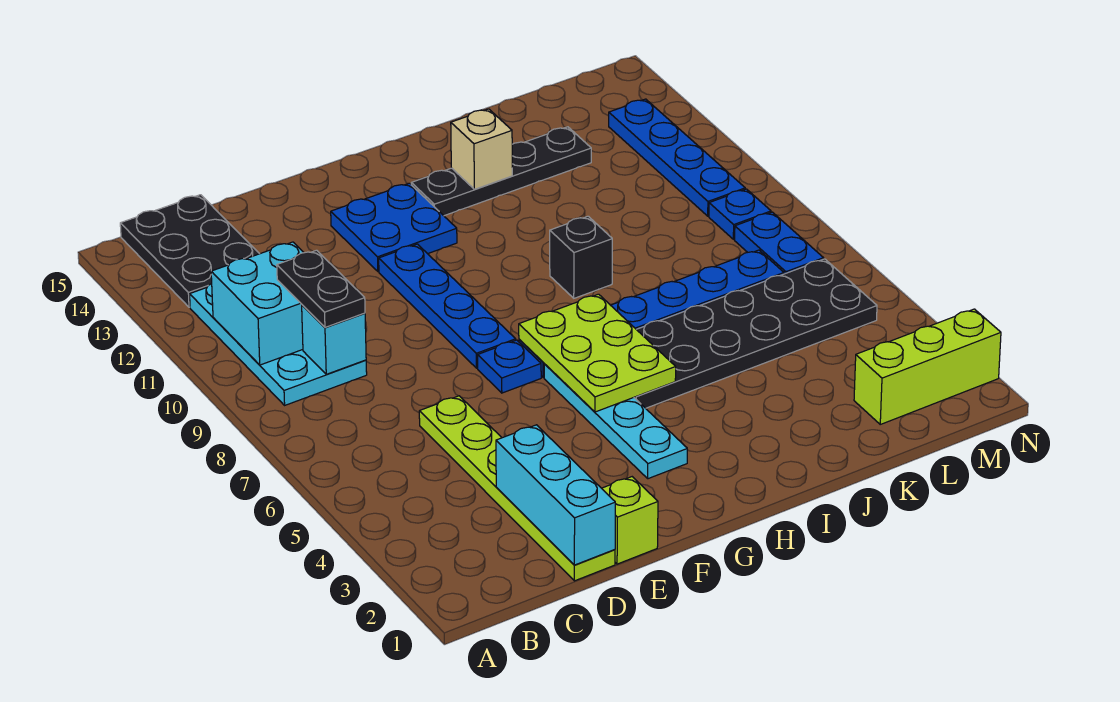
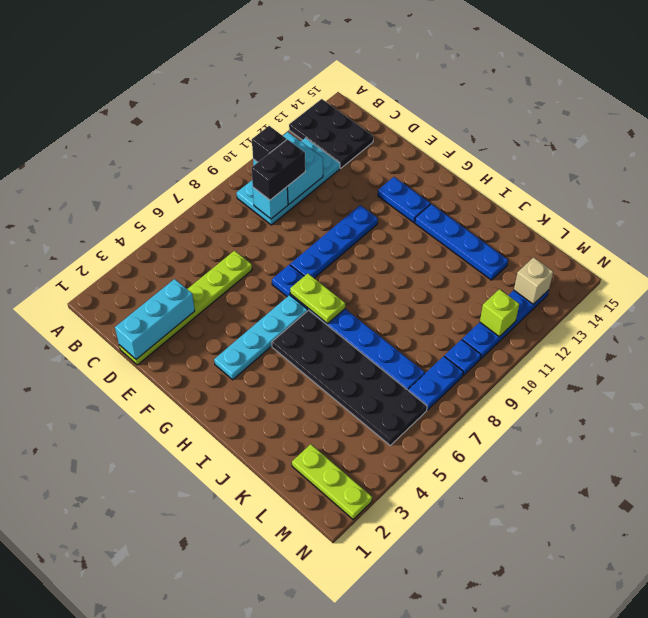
black 2x3 plate [120,195,259,307] -> black 2x3 plate turned to [289,99,373,168]
black 1x2 plate [277,250,365,327] -> black 1x2 brick [251,139,305,200]
lime 1x1 brick [602,477,658,564] -> lime 1x1 brick moved to [480,289,519,336]
blue 2x2 plate [331,183,457,272] -> blue 1x2 plate [378,177,430,223]
lime 2x3 plate [519,294,676,412] -> lime 1x2 plate [290,274,345,324]
black 1x4 plate [411,127,591,216] -> blue 1x4 plate [415,204,508,280]
black 1x1 brick [550,216,612,298] -> black 1x1 brick moved to [252,126,286,162]
tan 1x1 brick [451,109,512,189] -> tan 1x1 brick moved to [514,257,553,304]
lime 1x3 brick [854,309,1001,424] -> lime 1x3 plate [292,444,372,519]

